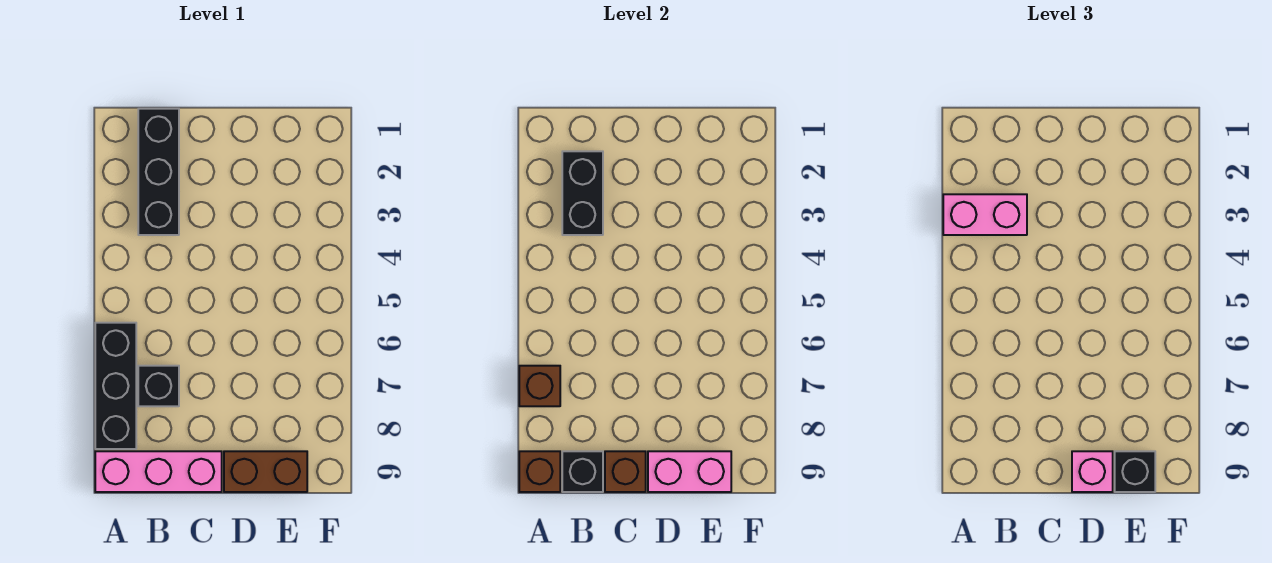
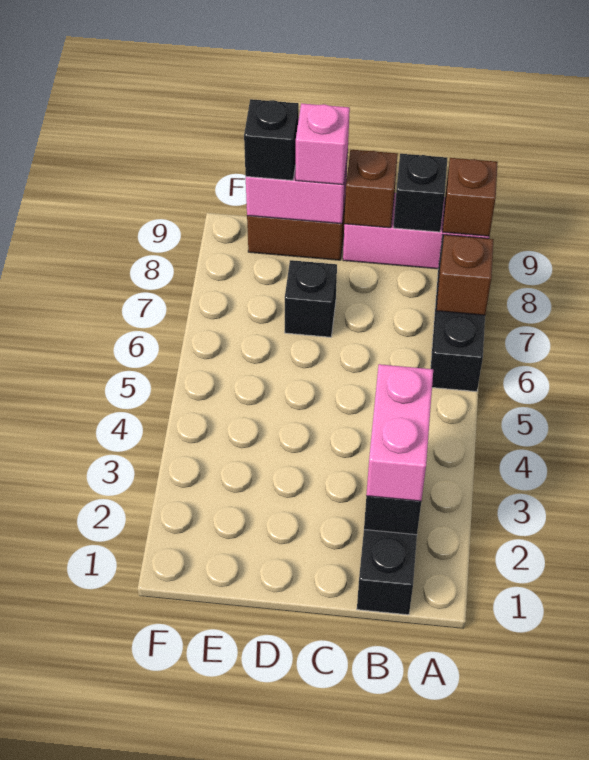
pink 1x2 brick [943,194,1027,235] -> pink 1x2 brick turned to [366,364,433,501]
black 1x1 brick [138,366,179,406] -> black 1x1 brick moved to [285,260,337,337]

